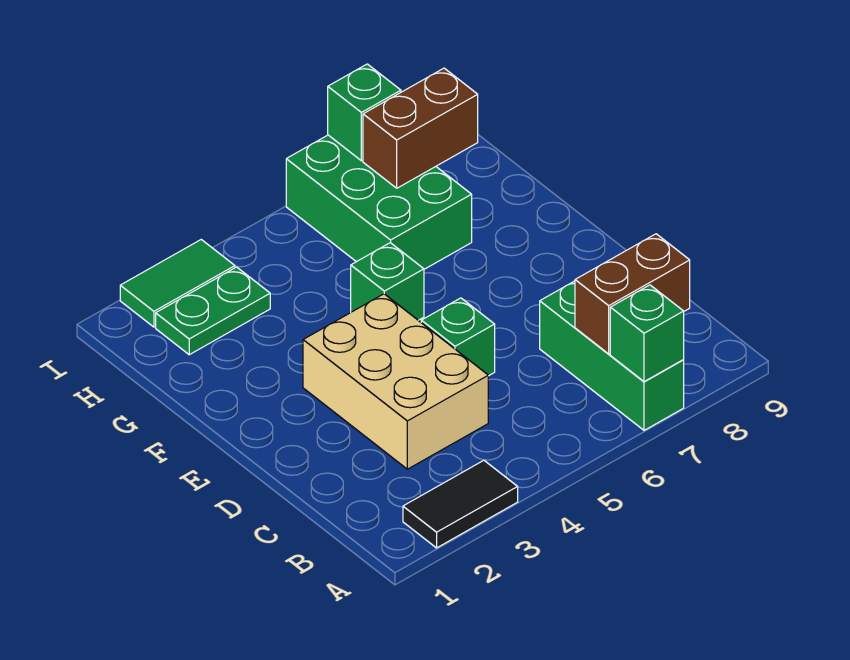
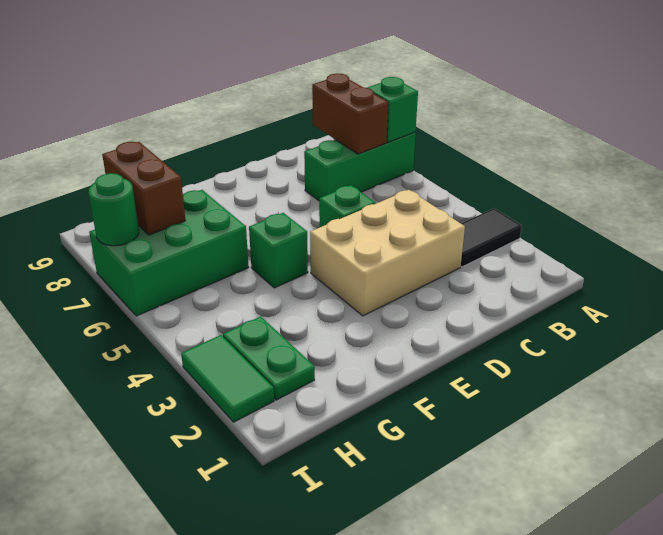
black 1x2 tile [403,460,518,548] -> black 1x2 tile turned to [461,208,522,267]
green 1x1 brick [328,64,401,161] -> green 1x1 round brick [88,173,139,246]

